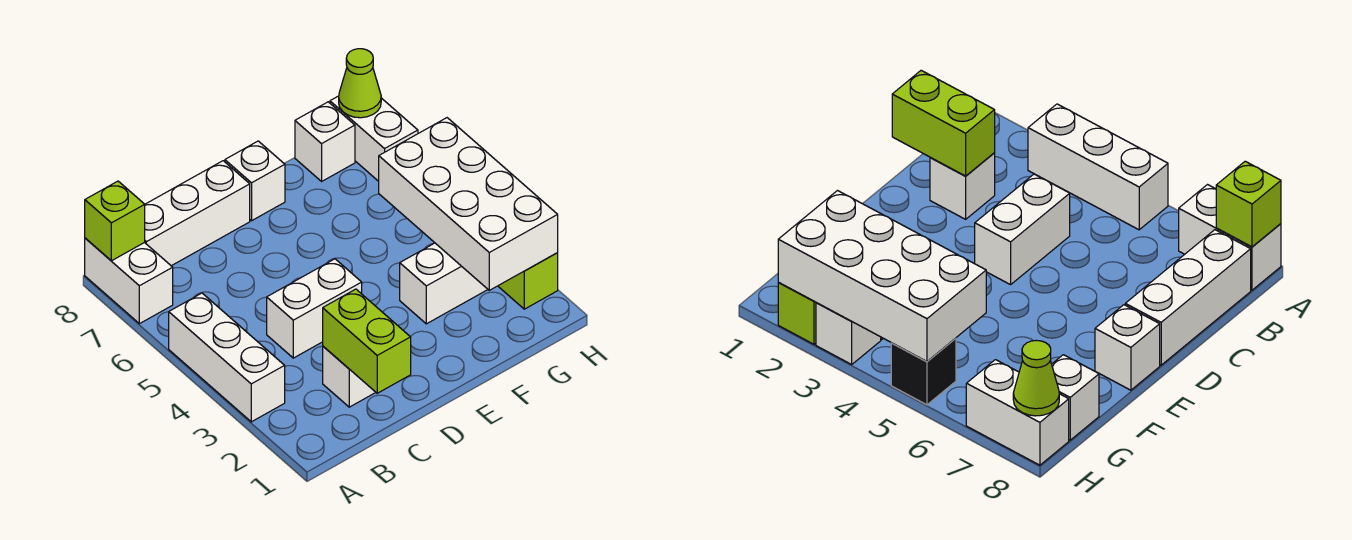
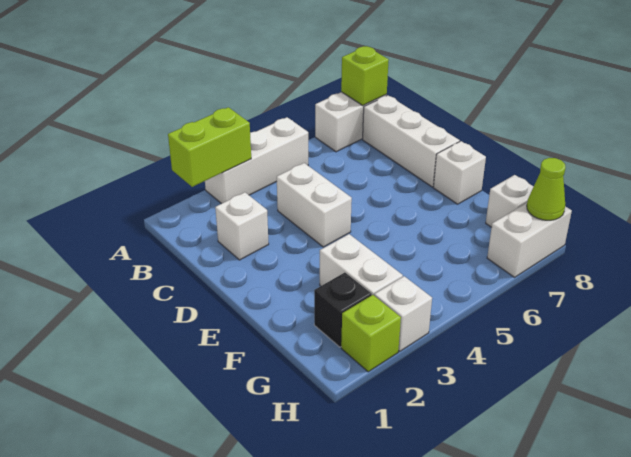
lime 1x2 brick [323,289,411,393] -> lime 1x2 brick moved to [168,107,251,187]
white 2x4 brick [379,118,558,290] -> none
black 1x1 brick [891,338,956,405] -> black 1x1 brick moved to [314,273,372,347]

